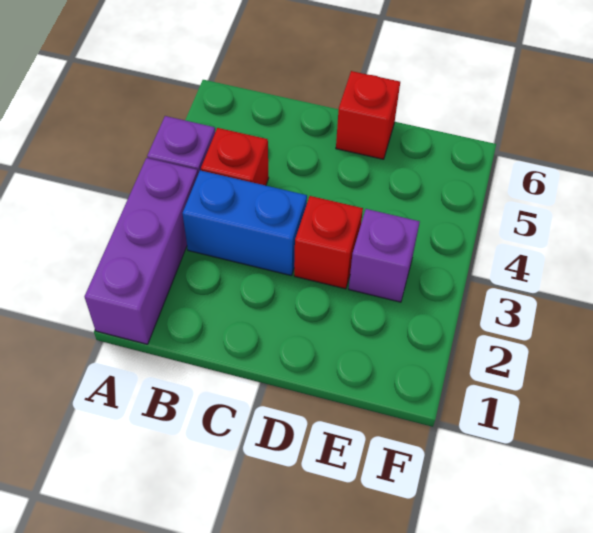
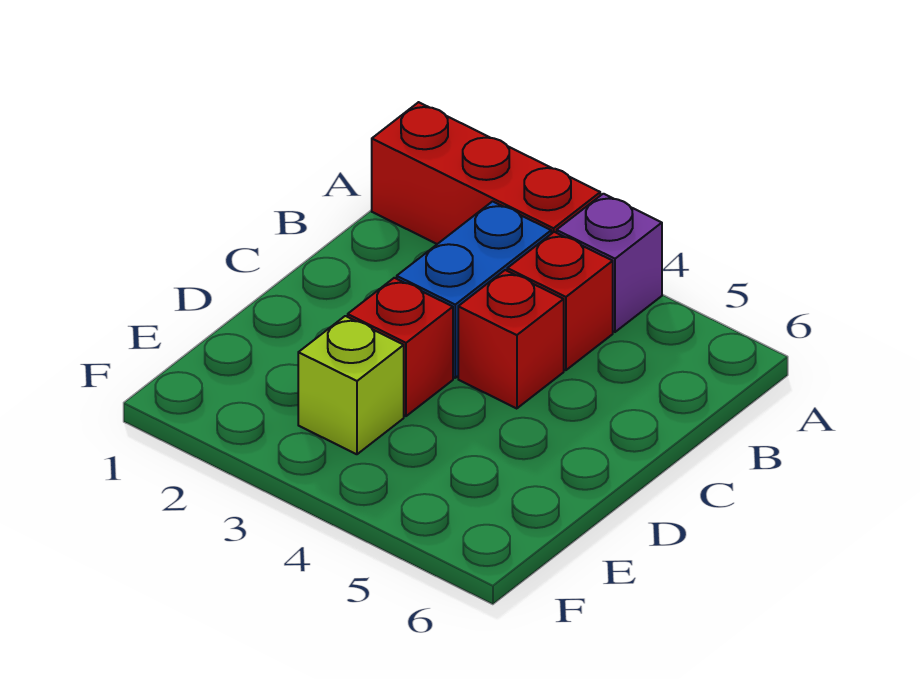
purple 1x3 brick [85,158,198,344] -> red 1x3 brick [372,102,600,244]
red 1x1 brick [336,71,400,159] -> red 1x1 brick moved to [458,270,564,409]
purple 1x1 brick [349,209,420,302] -> lime 1x1 brick [298,316,404,454]

